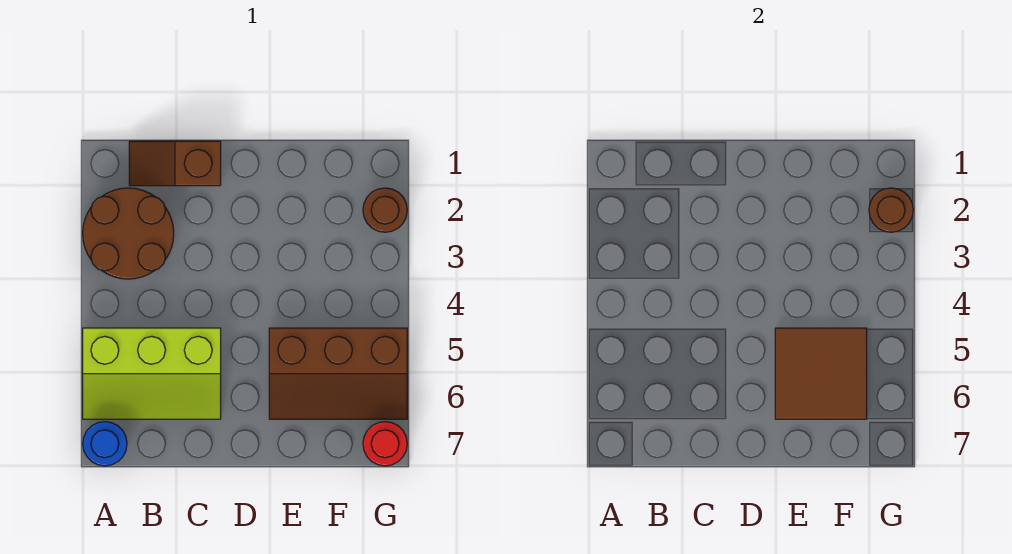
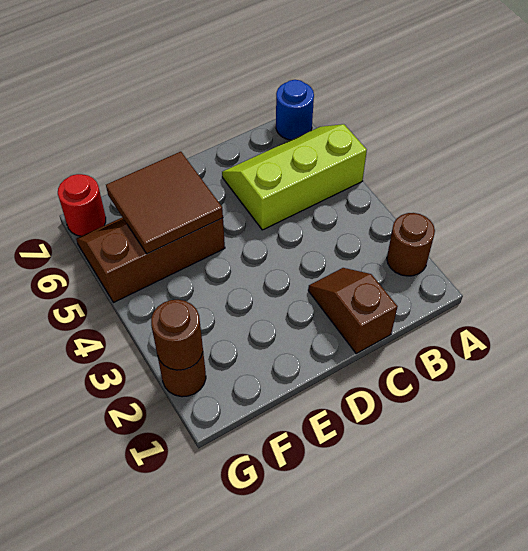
brown 2x2 round brick [83,188,174,279] -> brown 1x1 round brick [387,213,435,276]
brown 1x2 slope [129,141,221,186] -> brown 1x2 slope turned to [308,268,398,353]

